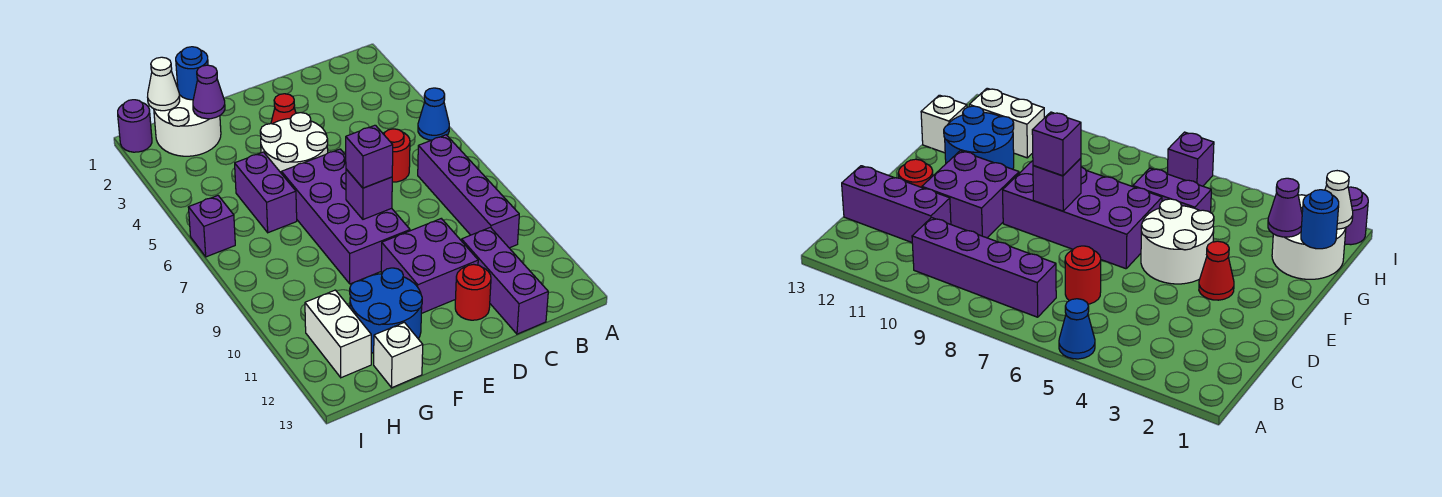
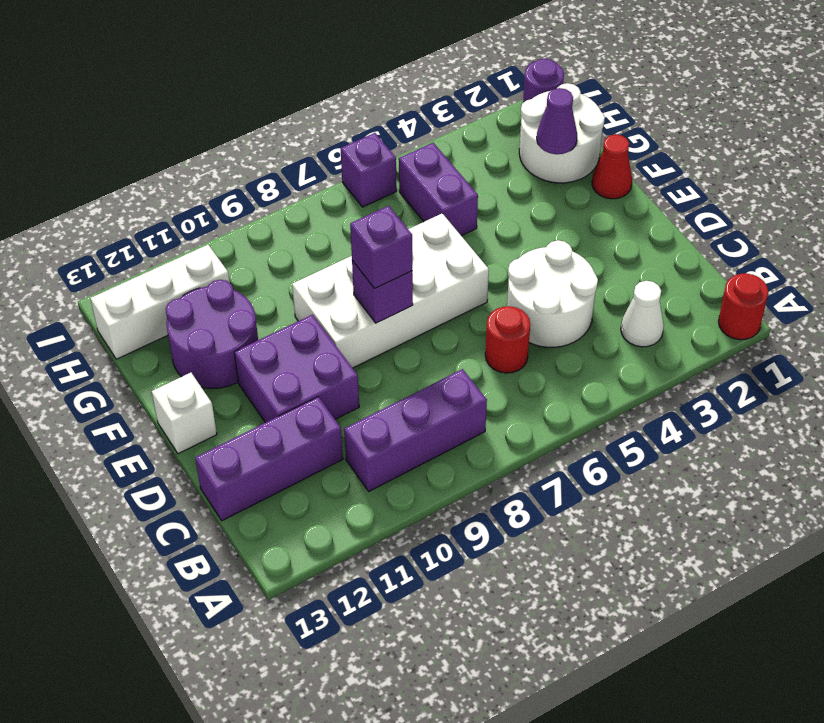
blue 1x1 cone [418,88,449,140] -> none
purple 1x4 brick [418,135,519,248] -> purple 1x3 brick [344,369,487,491]
red 1x1 round brick [455,264,491,320] -> red 1x1 round brick moved to [718,273,768,340]
red 1x1 cone [271,94,296,124] -> red 1x1 cone moved to [592,134,632,199]
white 2x2 round brick [260,113,328,174] -> white 2x2 round brick moved to [507,240,598,347]
purple 2x4 brick [281,149,410,284] -> white 2x4 brick [292,213,489,368]
blue 2x2 round brick [350,268,422,353] -> purple 2x2 round brick [166,280,258,388]
blue 1x1 round brick [176,47,208,100] -> none
purple 1x2 brick [235,152,297,233] -> purple 1x2 brick turned to [399,143,478,236]
white 1x1 brick [374,322,423,387] -> white 1x1 brick moved to [152,373,217,454]
white 1x1 cone [148,57,180,111] -> white 1x1 cone moved to [621,281,664,347]
white 1x2 brick [305,290,371,378] -> white 1x3 brick [90,245,230,359]

